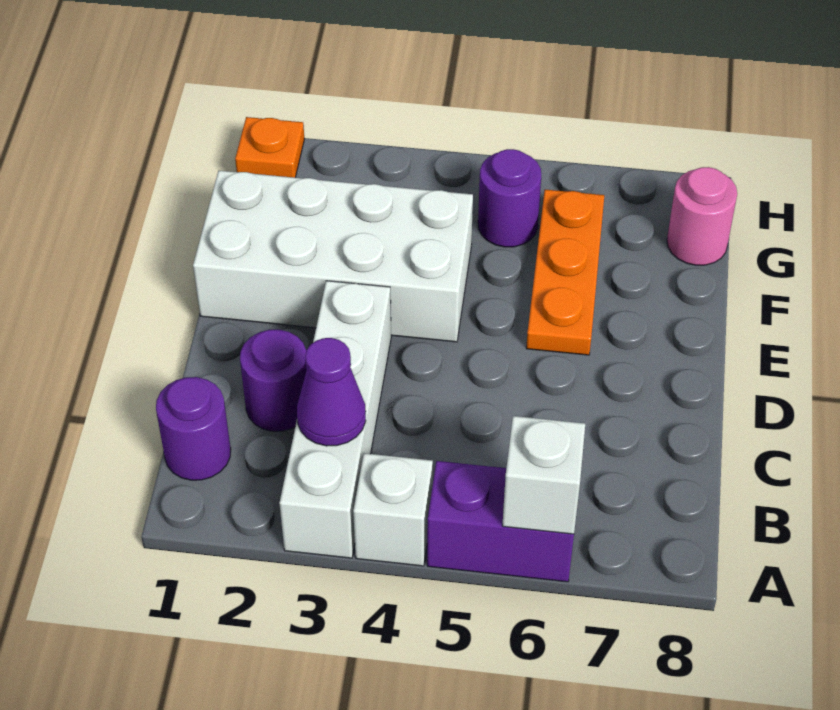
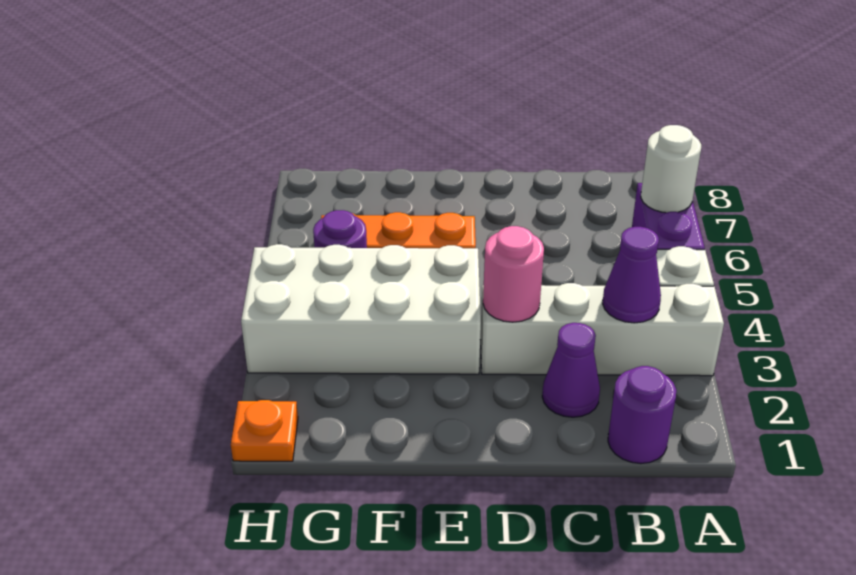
white 1x1 brick [502,416,585,534] -> white 1x1 round brick [641,125,701,213]
purple 1x1 round brick [240,330,307,431] -> purple 1x1 cone [542,323,600,417]
white 2x4 brick [193,171,473,342] -> white 2x4 brick turned to [241,244,481,374]
pink 1x1 round brick [667,167,737,265] -> pink 1x1 round brick moved to [483,226,544,322]

